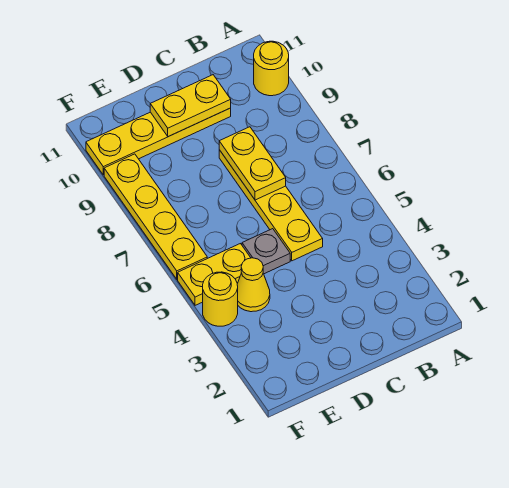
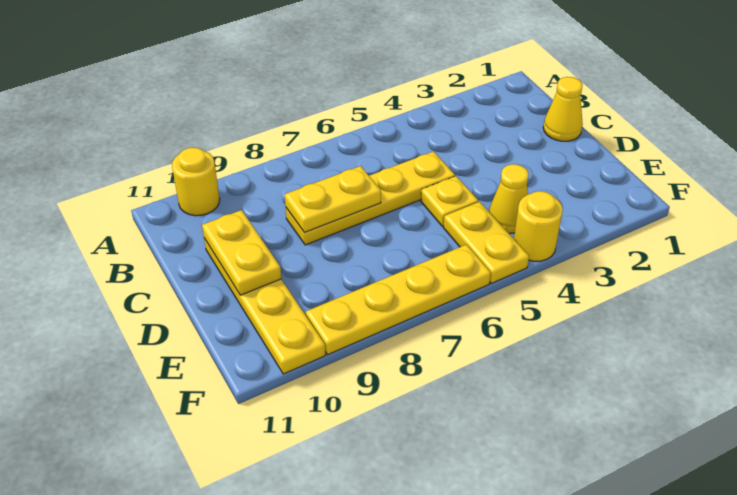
none -> yellow 1x1 cone [543,77,583,141]
grey 1x1 plate [242,229,290,274] -> yellow 1x1 plate [421,176,478,226]

